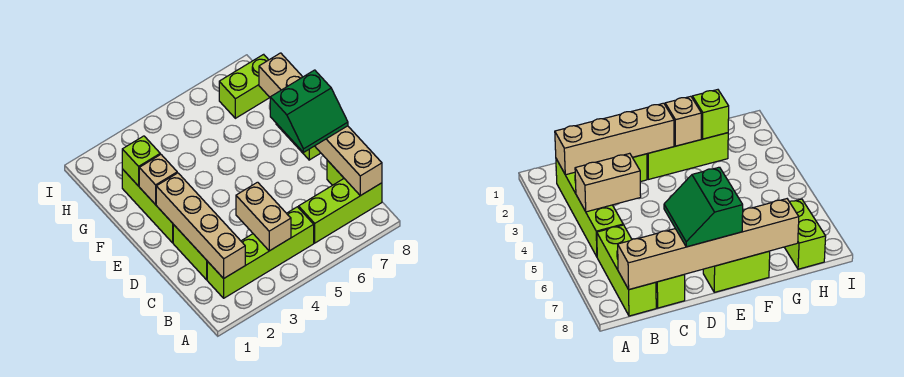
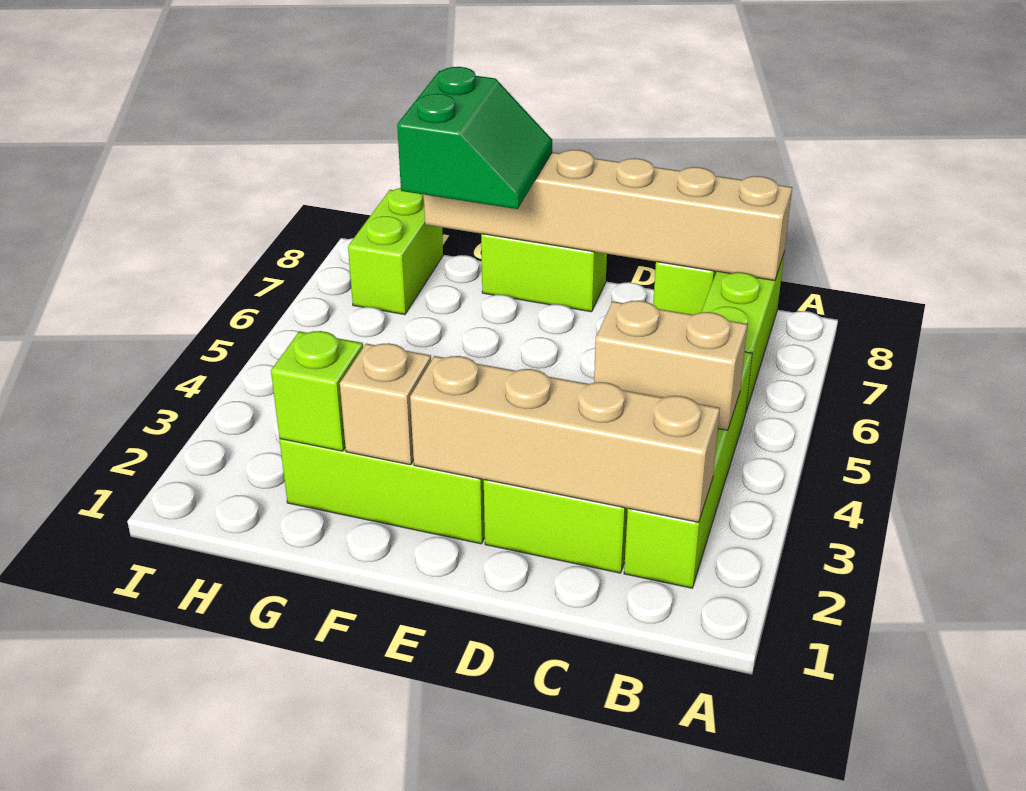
green 2x2 slope [270,70,348,152] -> green 2x2 slope moved to [397,67,552,209]

